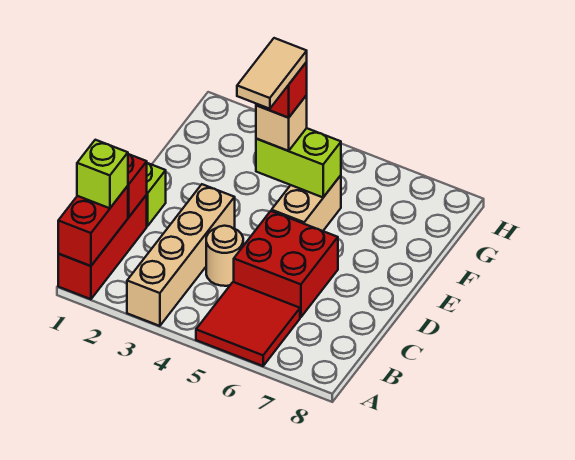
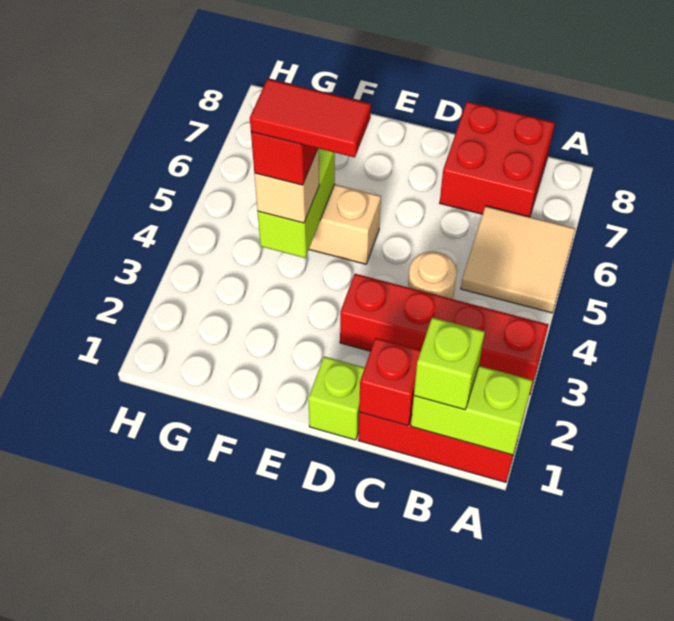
red 1x2 brick [58,186,128,266] -> lime 1x2 brick [411,366,533,455]
tan 1x4 brick [127,184,235,326] -> red 1x4 brick [340,274,548,394]
red 2x2 tile [196,282,300,366] -> tan 2x2 tile [461,206,575,313]
red 2x2 brick [234,211,338,317] -> red 2x2 brick moved to [440,102,555,217]
tan 1x2 tile [237,38,307,109] -> red 1x2 tile [250,79,371,157]

